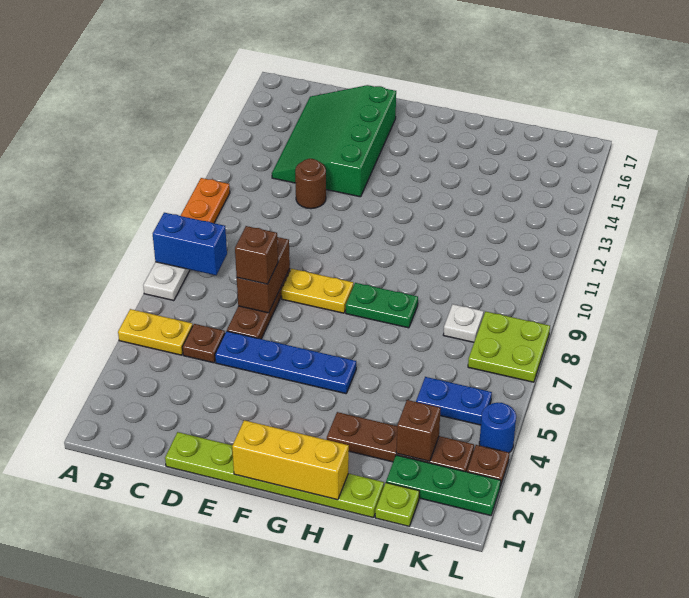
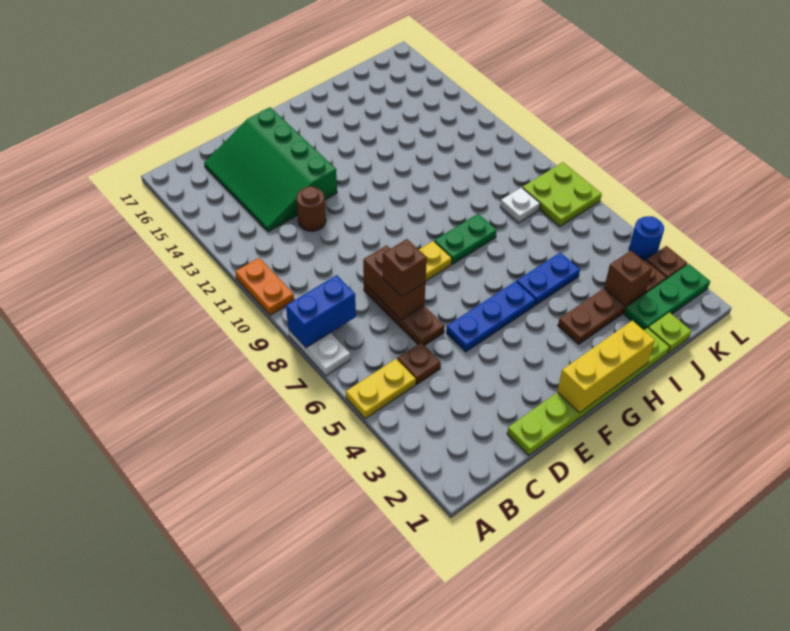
blue 1x4 plate [215,331,356,394] -> blue 1x3 plate [446,281,536,352]
blue 1x2 plate [416,377,492,425] -> blue 1x2 plate moved to [517,252,580,305]

